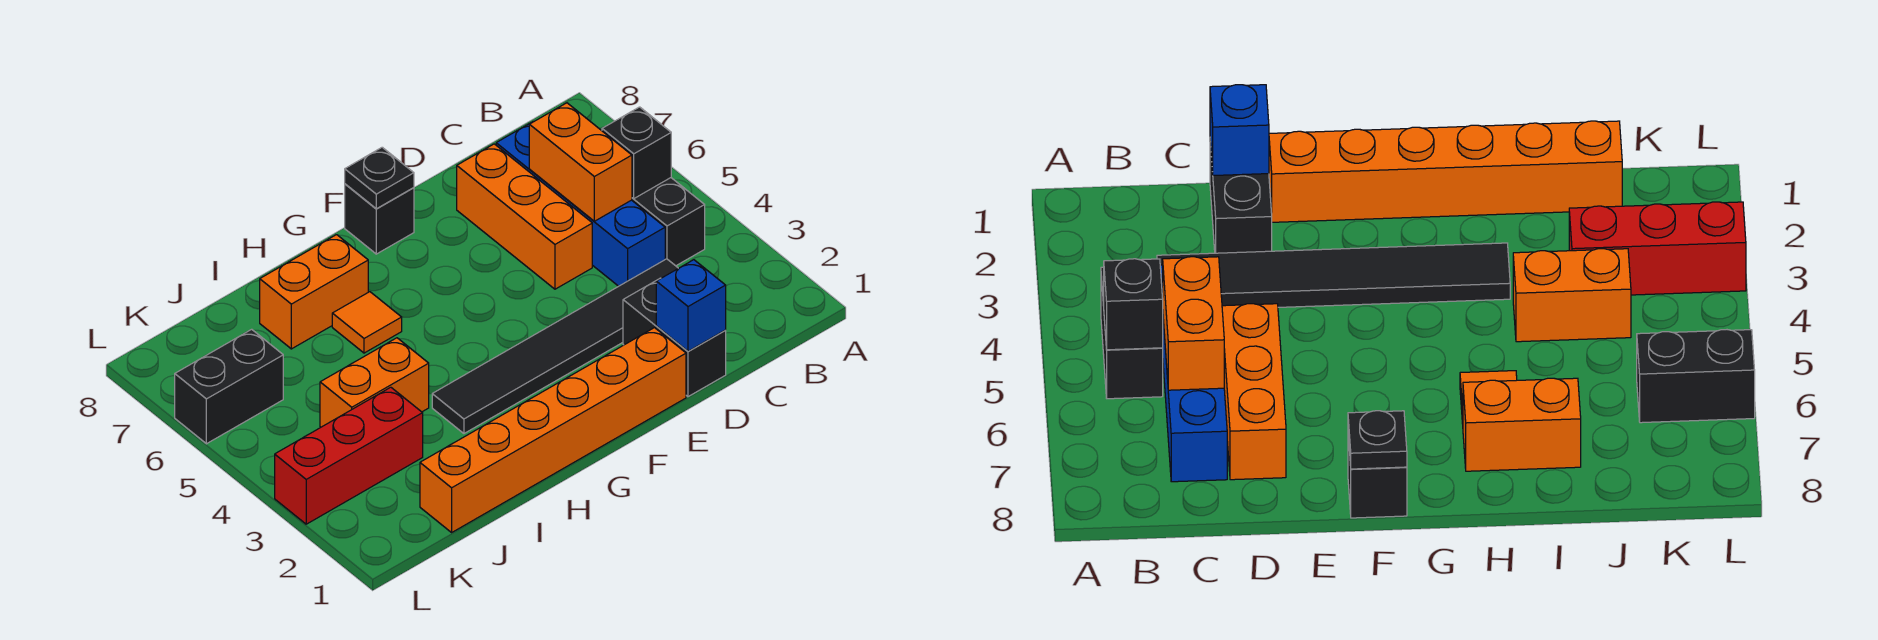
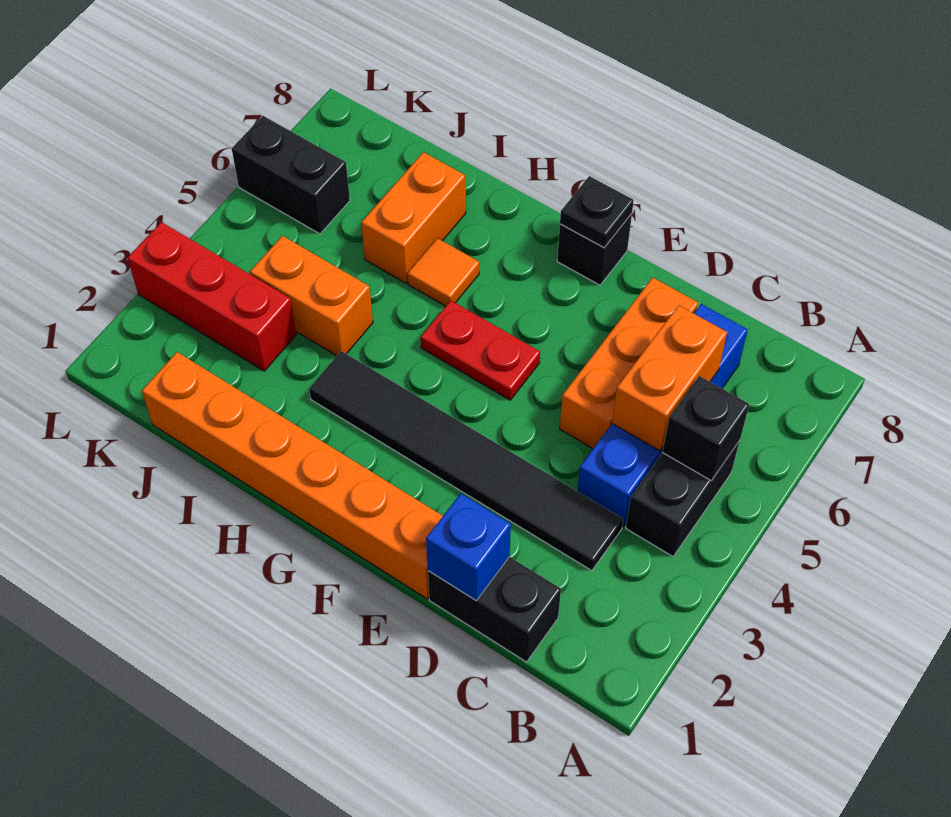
black 1x2 brick [623,278,726,397] -> black 1x2 brick turned to [428,557,561,662]
none -> red 1x2 plate [421,301,540,400]
orange 1x2 brick [260,235,368,349] -> orange 1x2 brick turned to [361,152,466,283]

